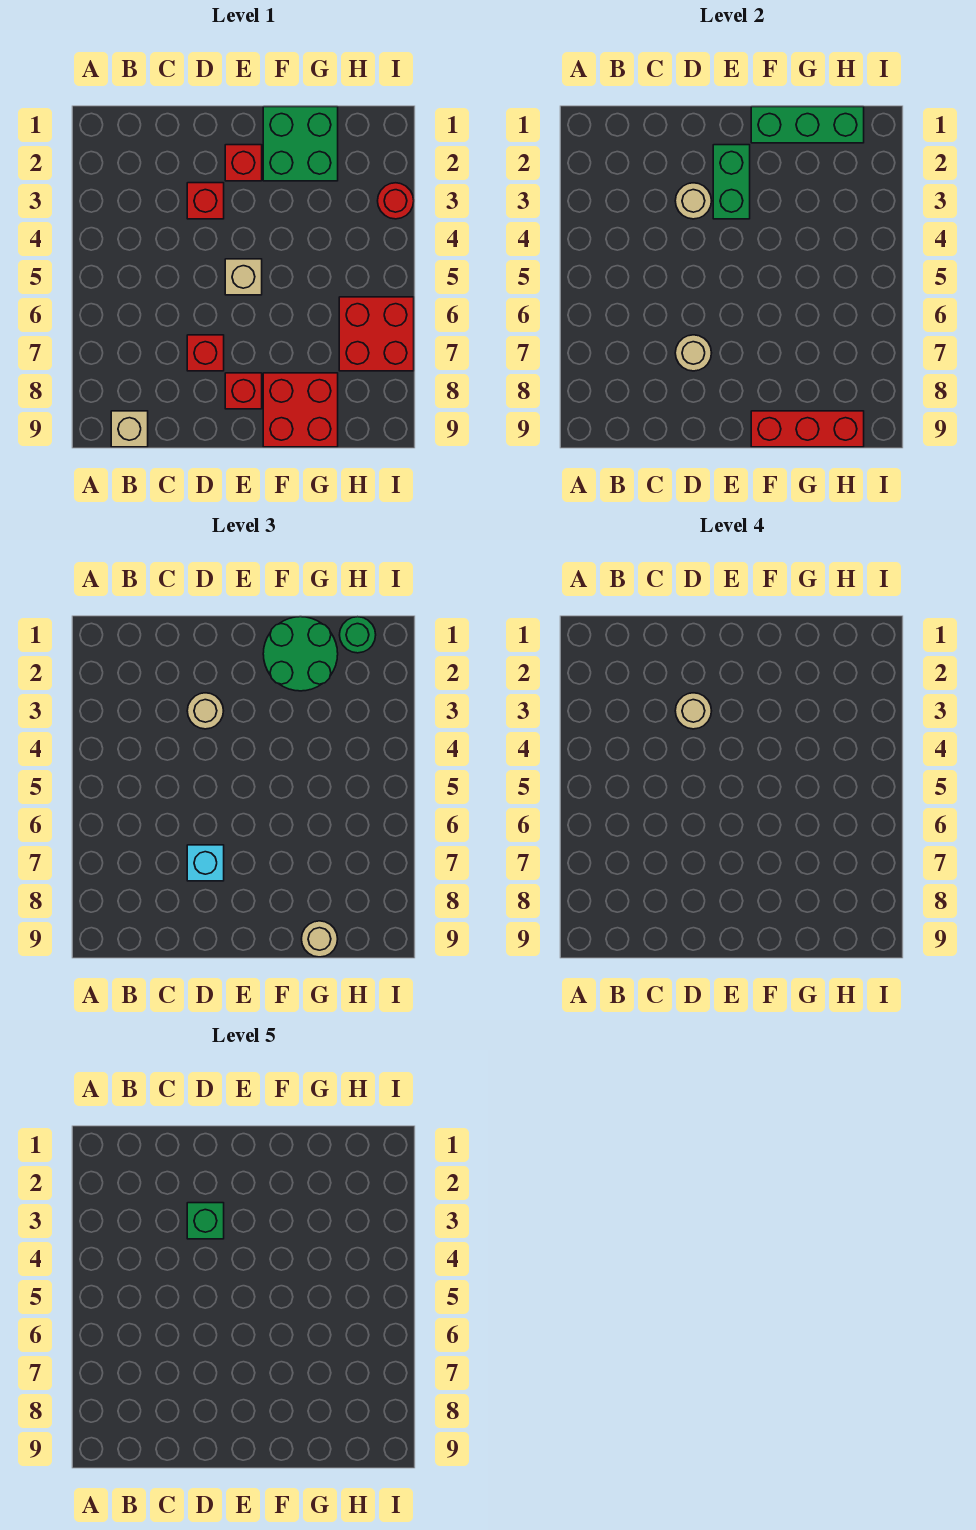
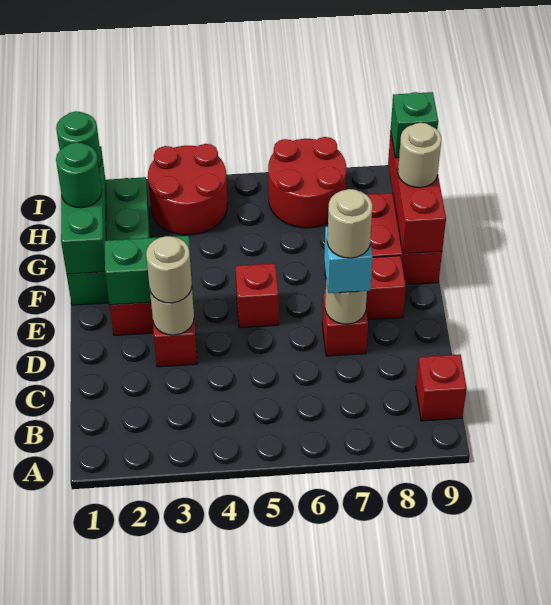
tan 1x1 brick [111,411,148,447] -> red 1x1 brick [416,354,467,421]
tan 1x1 round brick [675,693,711,729] -> tan 1x1 round brick moved to [327,189,373,258]
green 1x1 brick [187,1203,224,1239] -> green 1x1 brick moved to [391,92,438,158]
tan 1x1 brick [225,259,262,295] -> red 1x1 brick [235,263,279,328]
green 2x2 brick [263,107,338,181] -> green 2x3 brick [67,177,150,305]
green 2x2 round brick [263,617,338,691] -> green 1x1 round brick [56,142,102,208]
red 2x2 brick [339,297,414,371] -> red 2x2 round brick [268,137,346,228]
red 1x1 round brick [378,183,414,219] -> red 2x2 round brick [148,144,228,235]

